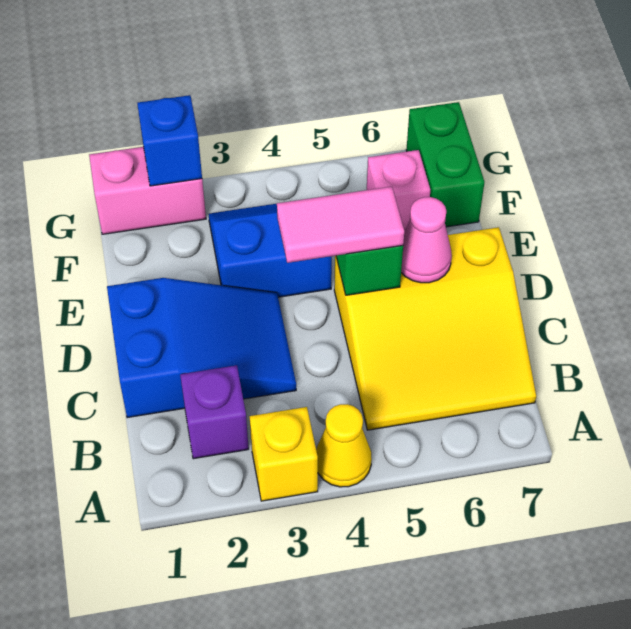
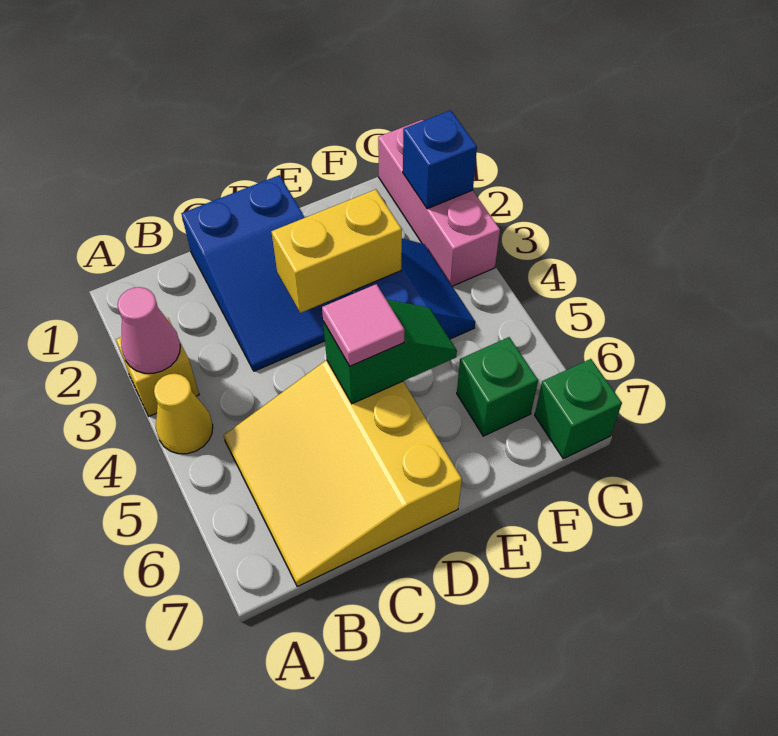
purple 1x1 brick [180,365,249,459] -> none
none -> yellow 1x2 brick [271,190,402,313]
pink 1x2 tile [277,187,404,263] -> pink 1x1 tile [322,284,404,366]
pink 1x1 cone [401,197,452,283] -> pink 1x1 cone moved to [118,287,180,373]
pink 1x1 brick [367,150,430,232] -> green 1x1 brick [457,337,538,436]
green 1x2 brick [406,102,484,227] -> green 1x1 brick [535,359,622,459]
pink 1x2 brick [89,147,206,234] -> pink 1x3 brick [378,120,500,286]

